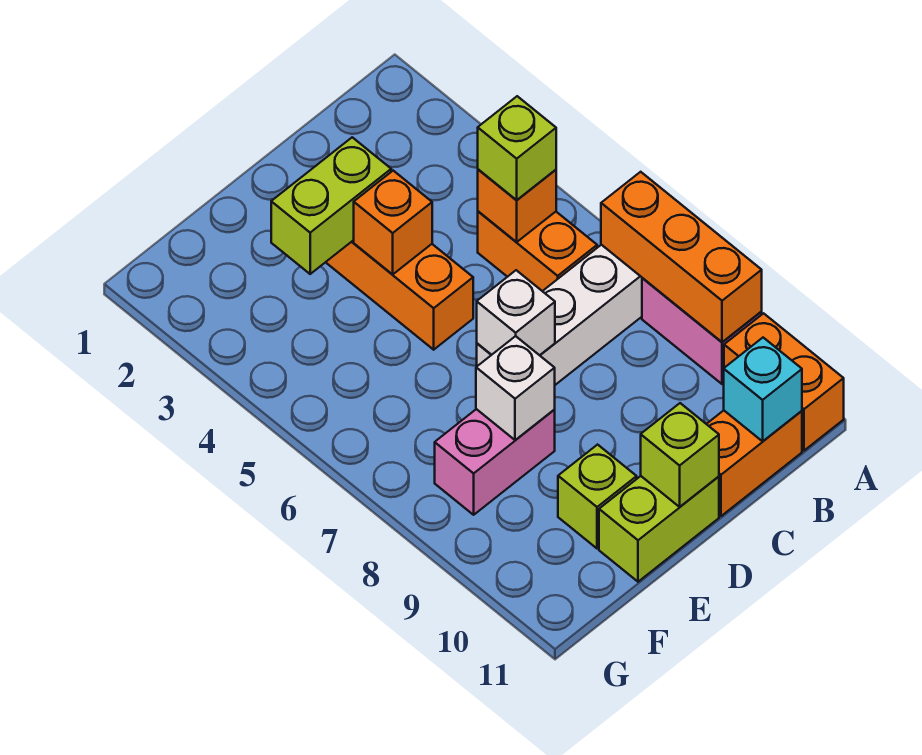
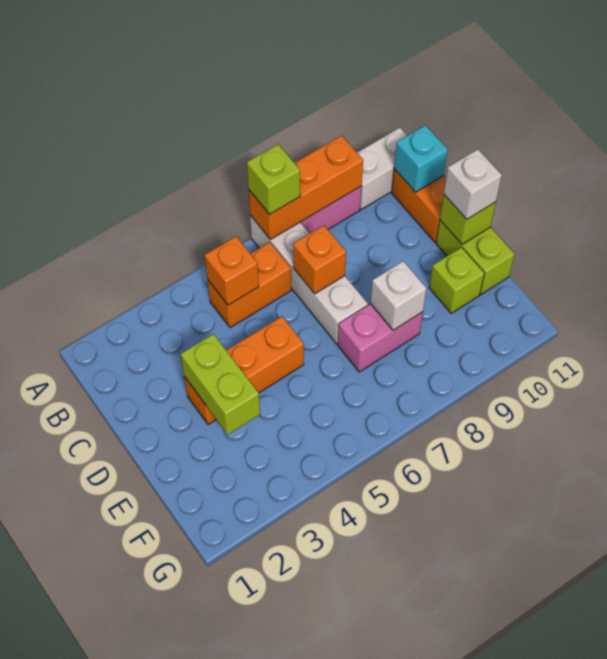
orange 1x2 brick [724,313,844,451] -> white 1x2 brick [357,128,407,209]
lime 1x1 brick [478,96,556,200] -> lime 1x1 brick moved to [247,144,300,215]
orange 1x1 brick [354,171,432,275] -> orange 1x1 brick moved to [293,225,346,294]
white 1x1 brick [477,270,555,355] -> white 1x1 brick moved to [444,149,502,219]
pink 1x2 brick [435,409,555,515] -> pink 1x2 brick turned to [338,304,423,372]

